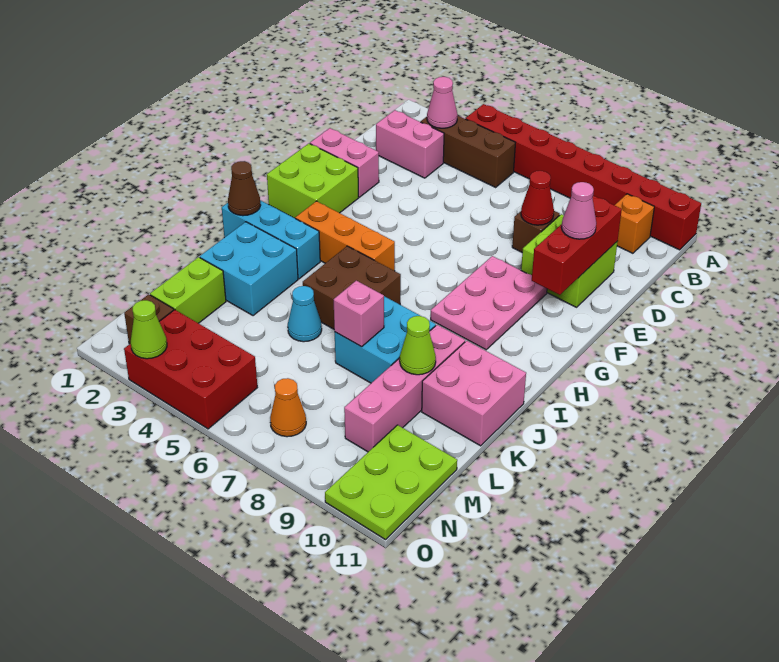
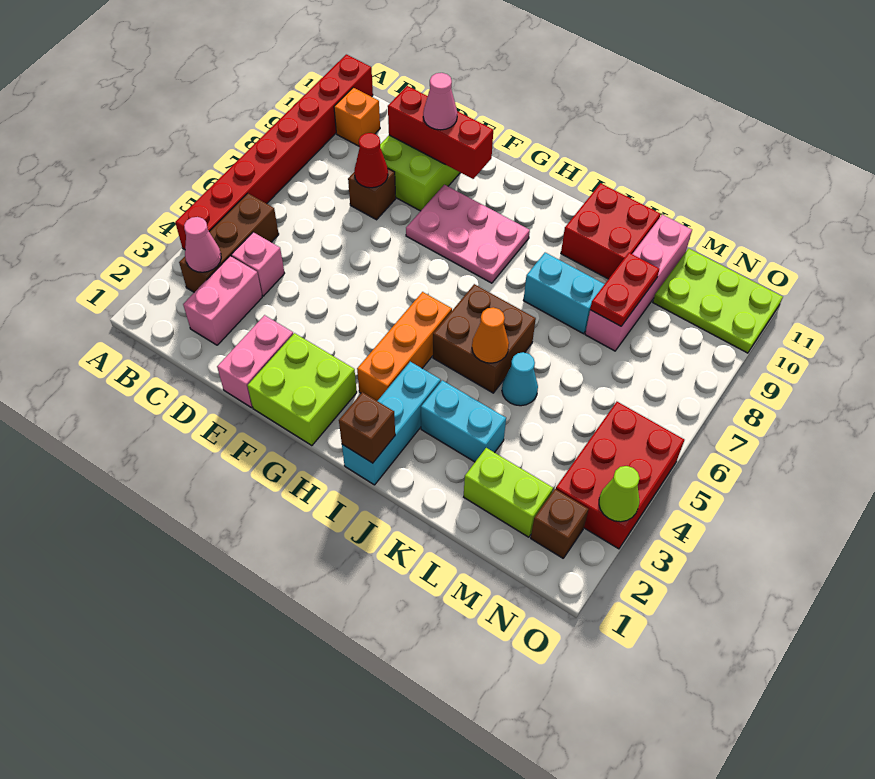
brown 1x1 cone [228,161,261,216] -> brown 1x1 brick [339,392,395,463]
cyan 2x2 brick [200,222,298,316] -> cyan 1x2 brick [421,380,506,462]
cyan 2x2 brick [335,296,436,383] -> cyan 1x2 brick [523,253,604,334]
pink 1x4 brick [344,325,465,452] -> pink 1x4 brick turned to [585,215,692,351]
pink 2x2 brick [422,341,526,446] -> red 2x2 brick [561,183,660,279]
pink 1x1 brick [334,281,384,347] -> pink 1x1 brick moved to [231,232,285,296]
lime 1x1 cone [400,316,436,375] -> none
none -> red 1x2 plate [590,253,659,326]
orange 1x1 cone [270,378,306,437] -> orange 1x1 cone moved to [472,307,509,363]

